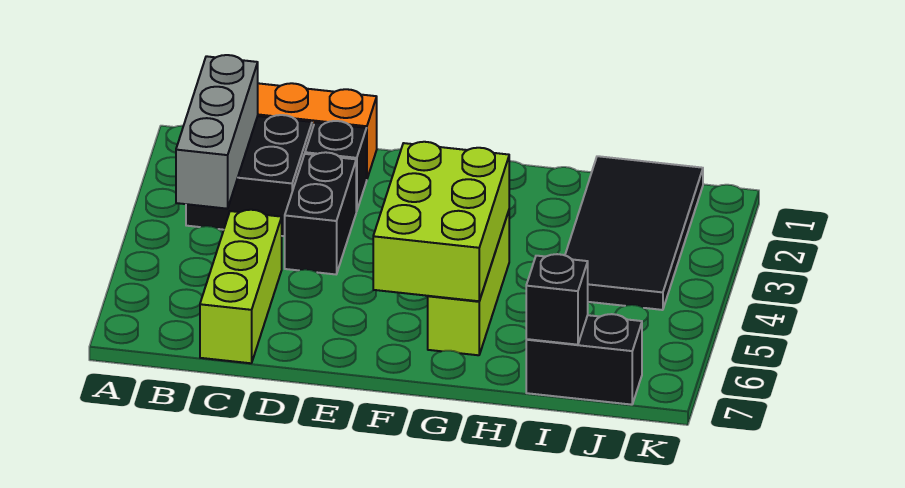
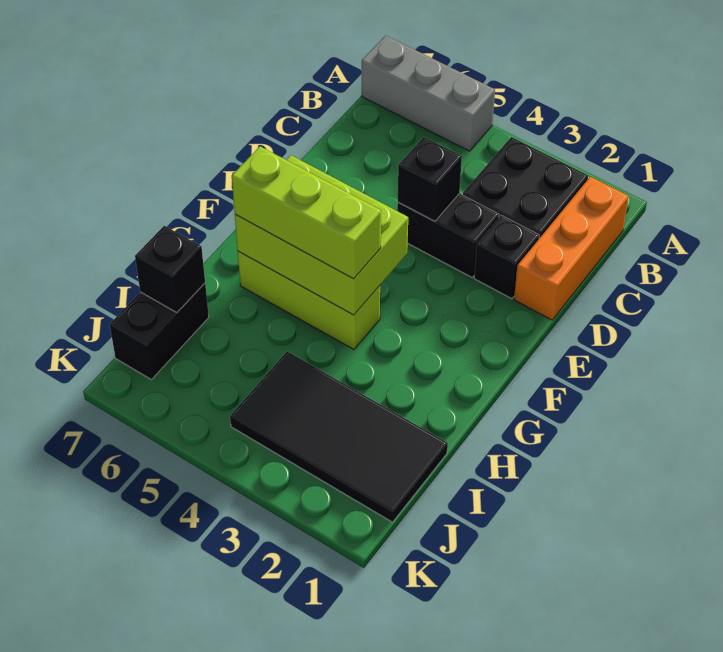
grey 1x3 brick [176,55,258,209] -> grey 1x3 brick moved to [362,36,495,151]
lime 1x3 brick [200,210,282,363] -> lime 1x3 brick moved to [232,146,381,279]
none -> black 1x1 brick [398,137,462,221]

